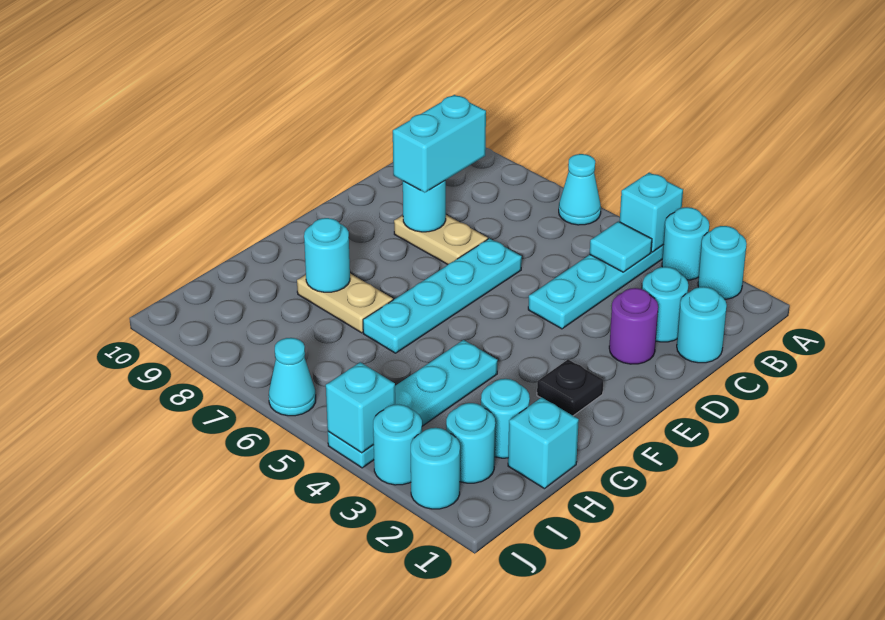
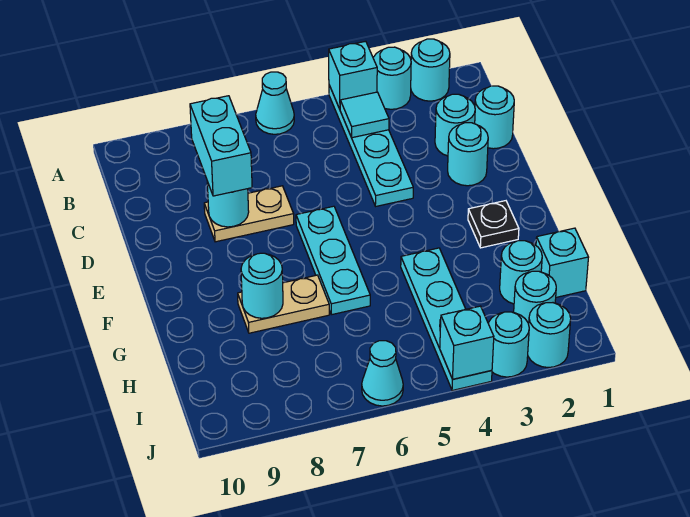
purple 1x1 round brick [609,288,658,364] -> cyan 1x1 round brick [448,123,488,186]
cyan 1x4 plate [363,238,522,353] -> cyan 1x3 plate [296,206,370,315]

